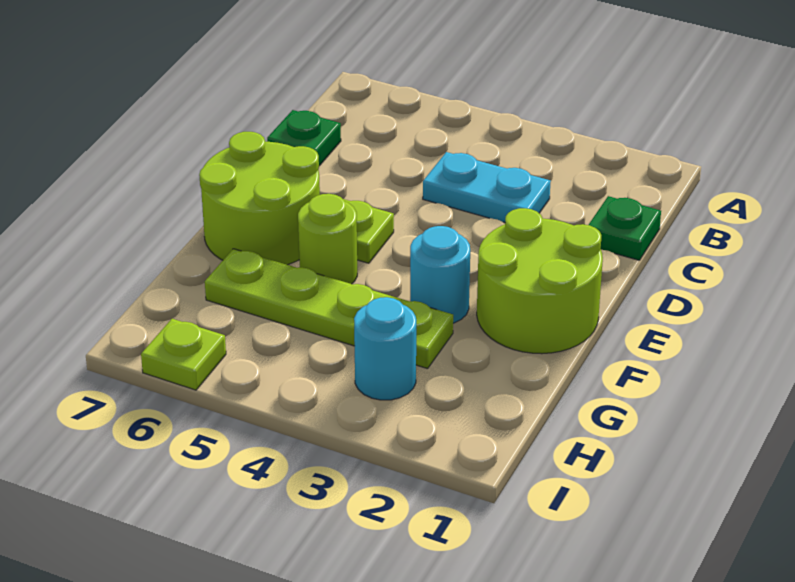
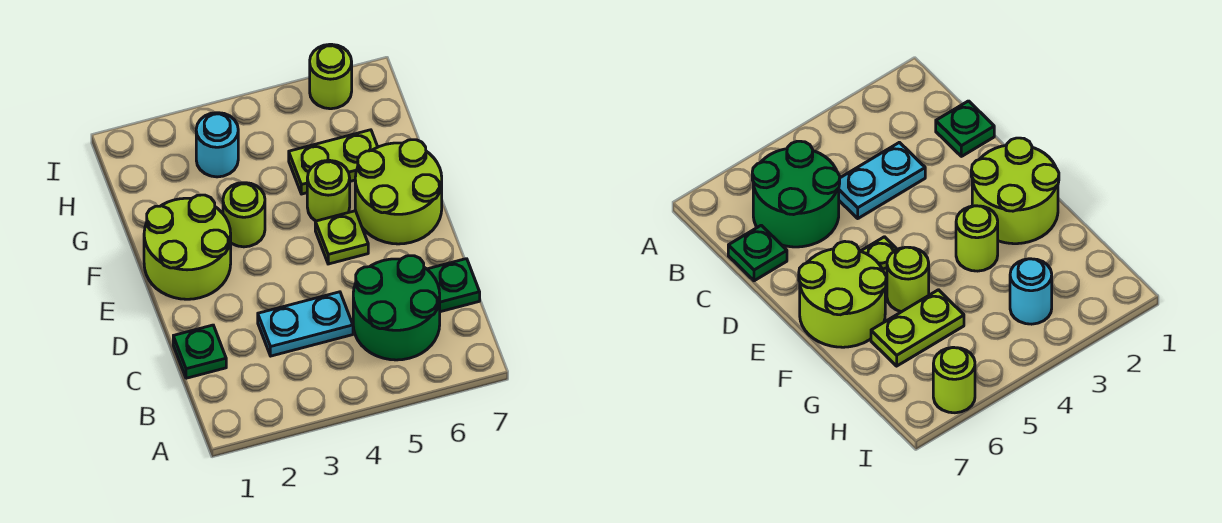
none -> green 2x2 round brick [353,256,440,360]
cyan 1x1 round brick [410,226,470,323] -> lime 1x1 round brick [223,183,265,247]
lime 1x4 plate [205,249,453,369] -> lime 1x2 plate [289,130,378,194]
lime 1x1 plate [141,319,226,390] -> lime 1x1 round brick [310,44,352,109]

